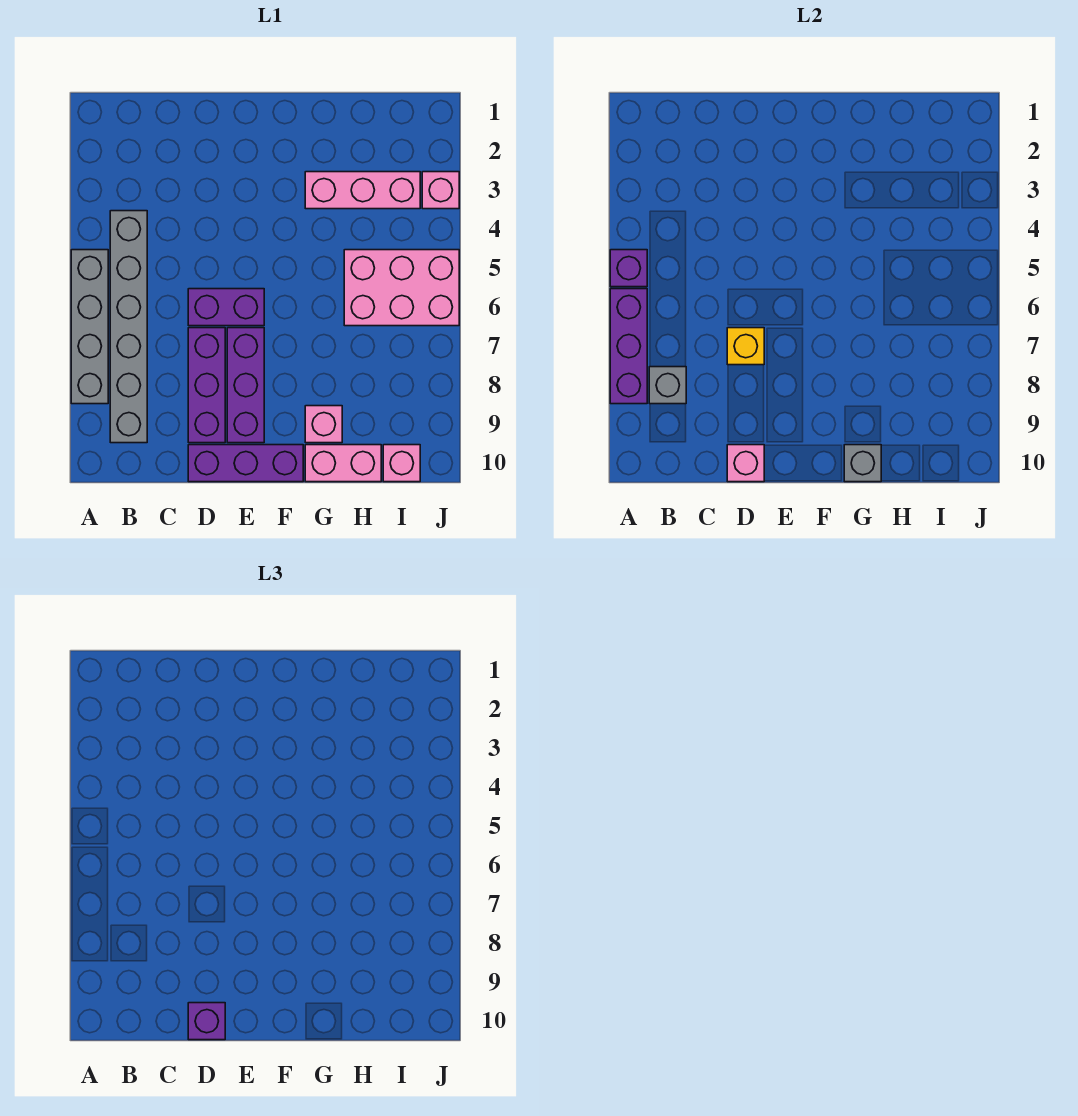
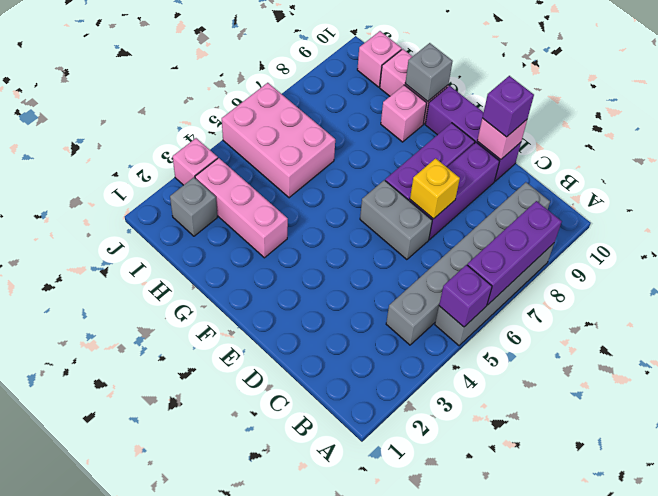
grey 1x1 brick [649,367,686,404] -> grey 1x1 brick moved to [170,178,217,236]
purple 1x2 brick [188,289,264,326] -> grey 1x2 brick [360,180,432,260]

